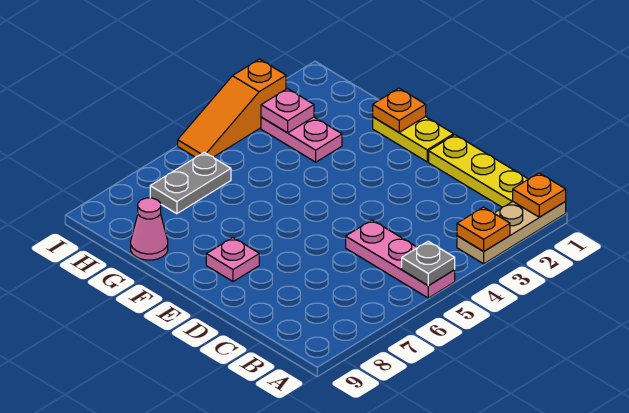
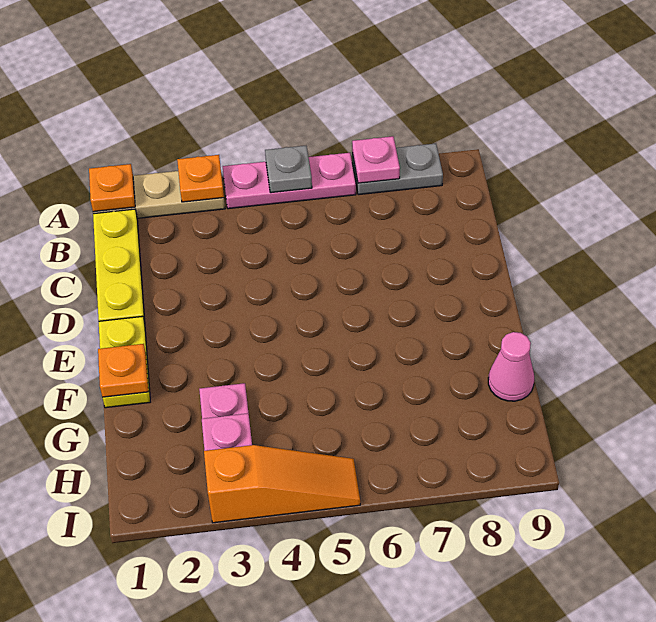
pink 1x3 plate [346,220,455,298] -> pink 1x3 plate turned to [223,153,356,209]
pink 1x1 plate [206,237,259,282] -> pink 1x1 plate moved to [352,136,400,183]
grey 1x2 plate [150,152,231,214] -> grey 1x2 plate moved to [352,144,443,195]

